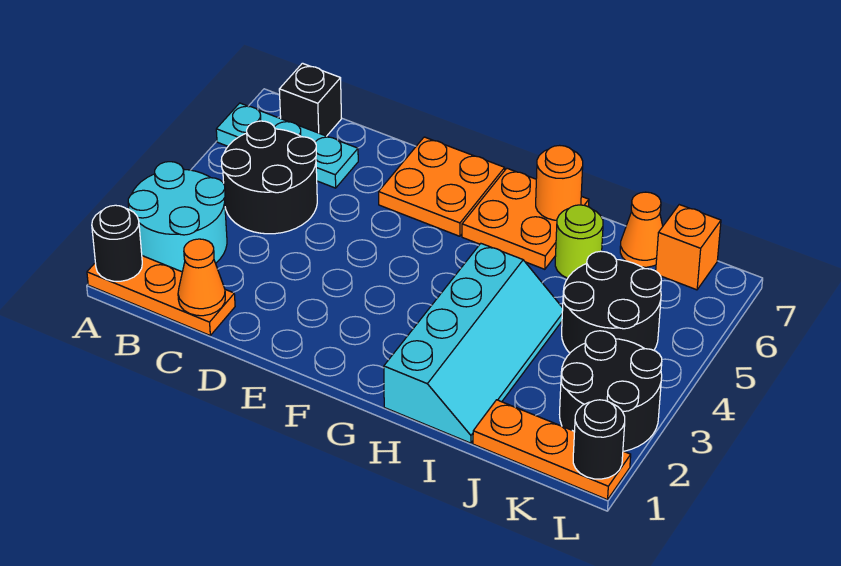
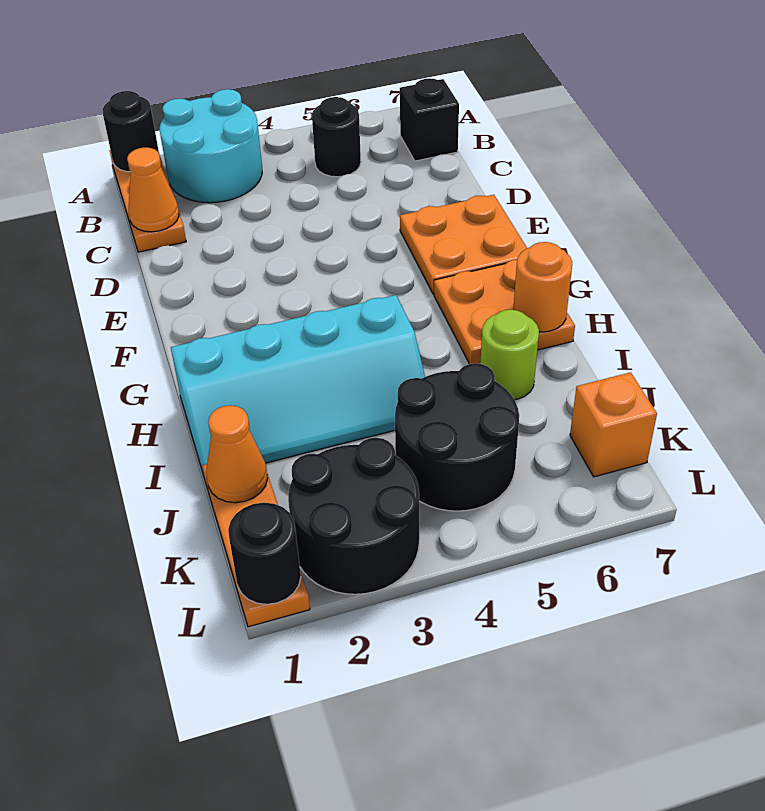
cyan 1x3 plate [216,103,358,188] -> none
black 2x2 round brick [221,121,317,234] -> black 1x1 round brick [312,97,361,177]
orange 1x1 cone [620,192,663,267] -> orange 1x1 cone moved to [206,405,268,503]

